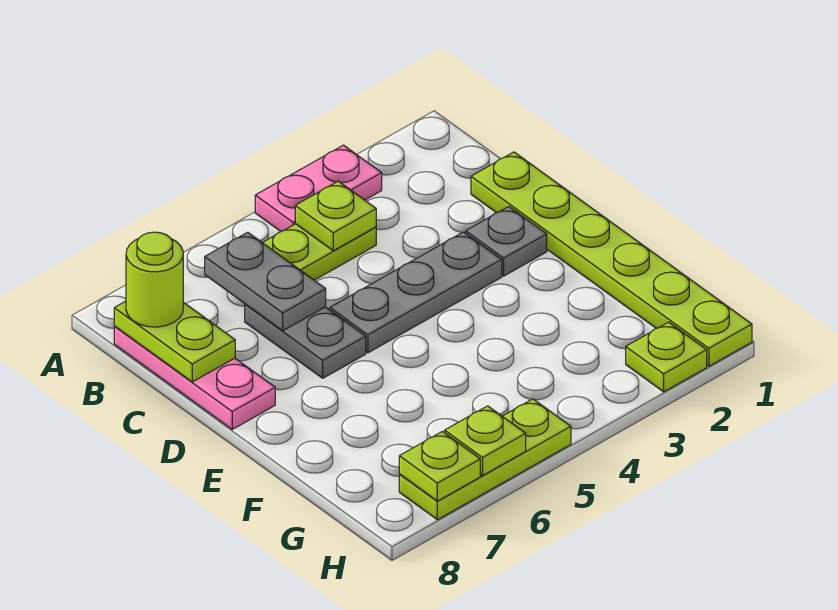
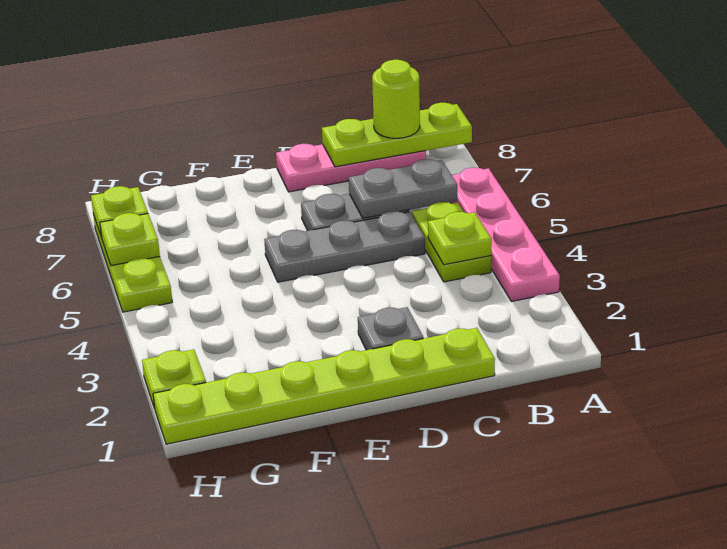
pink 1x2 plate [255,145,382,231] -> pink 1x4 plate [450,168,560,301]
lime 1x2 plate [114,301,235,382] -> lime 1x3 plate [322,103,472,167]
grey 1x3 plate [330,232,502,353] -> grey 1x3 plate turned to [264,211,425,282]

